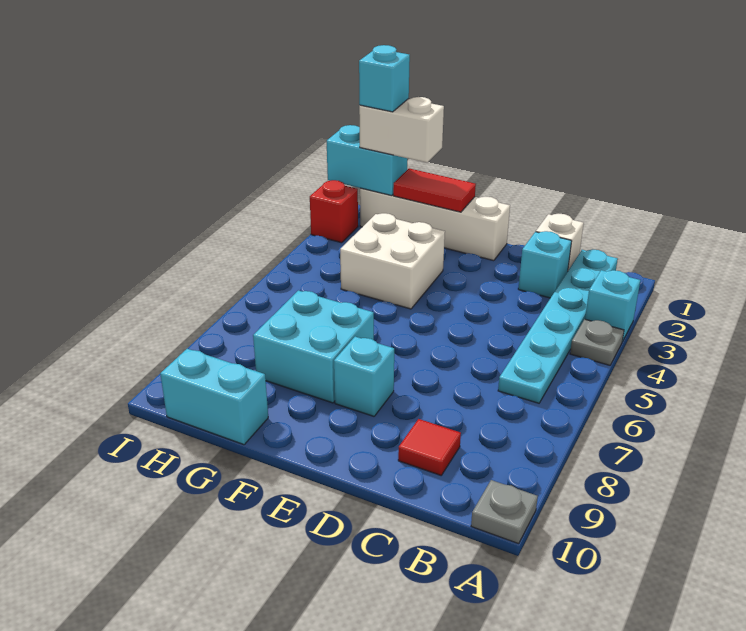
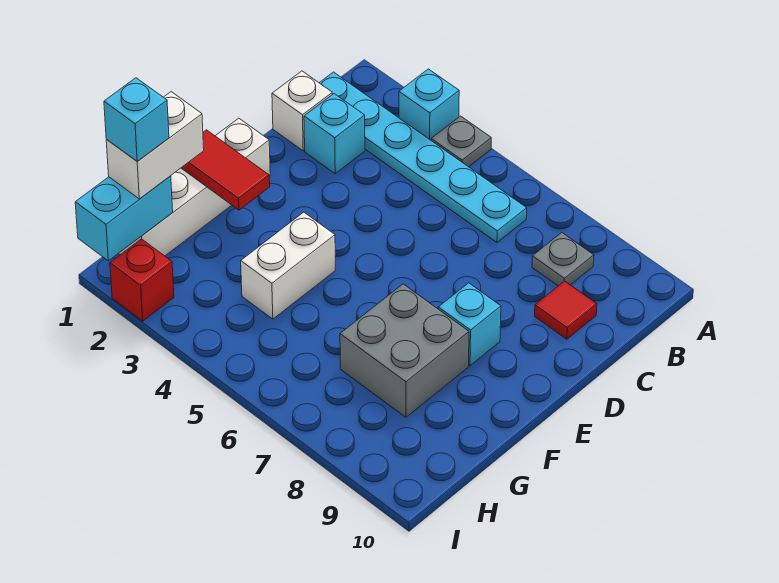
grey 1x1 plate [471,480,538,544] -> grey 1x1 plate moved to [532,233,594,286]
red 1x2 tile [393,168,476,212] -> red 1x2 tile turned to [182,130,270,210]
white 2x2 brick [340,213,445,309] -> white 1x2 brick [241,212,336,319]
cyan 2x2 brick [253,290,374,403] -> grey 2x2 brick [340,284,469,417]
cyan 1x2 brick [160,349,268,445] -> none

